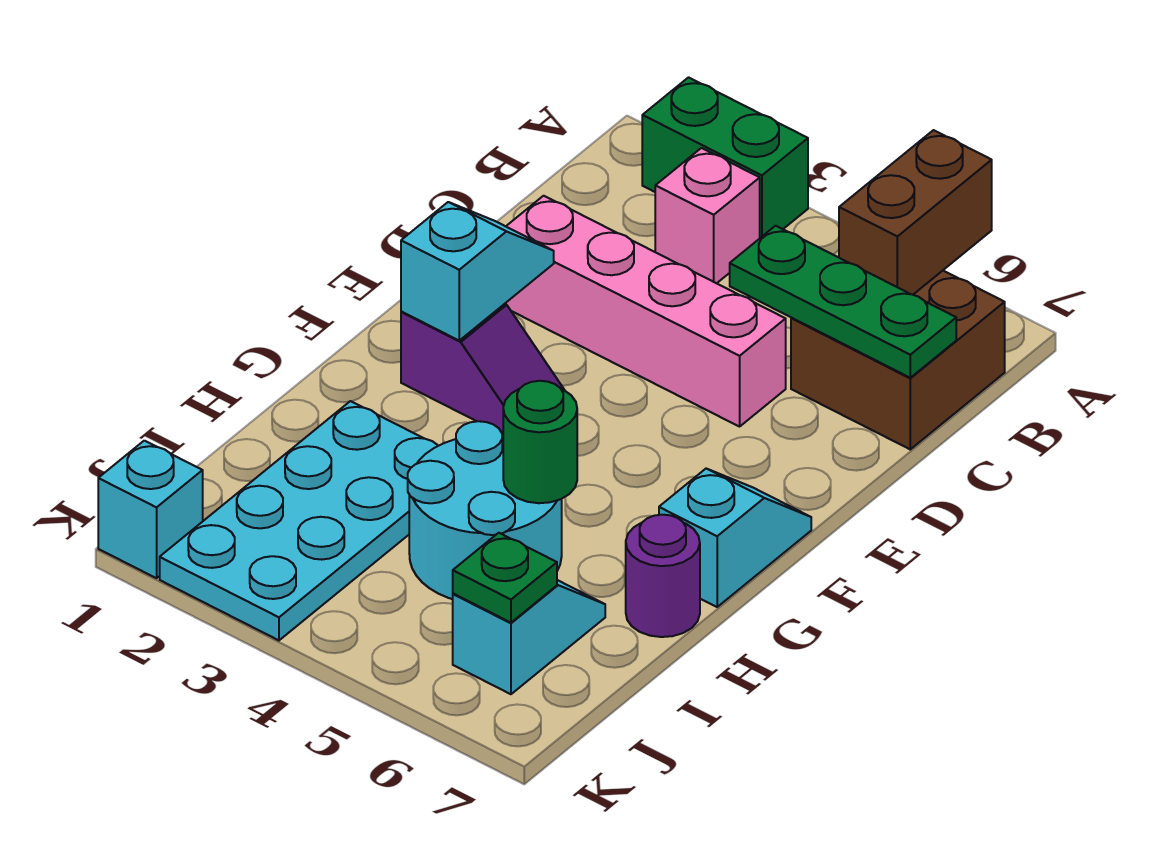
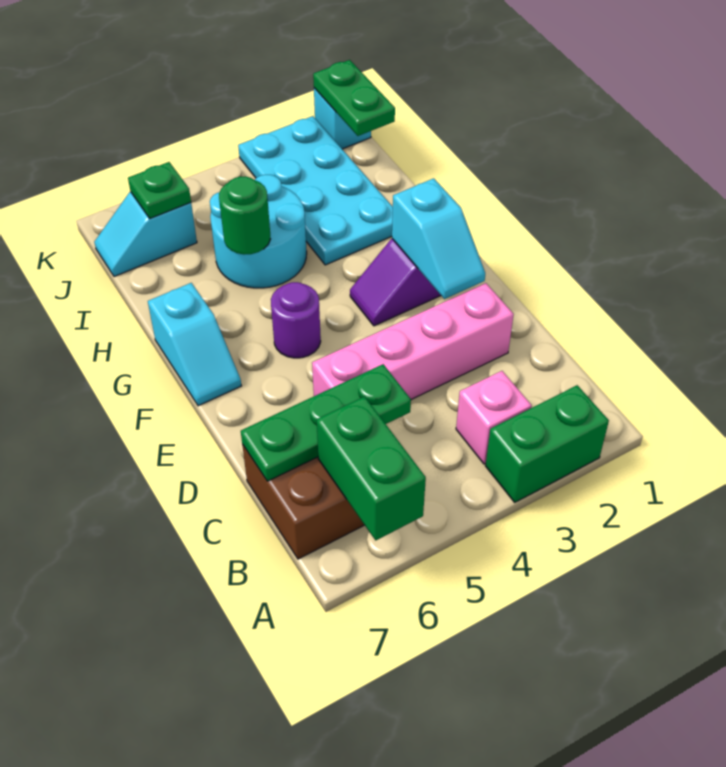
brown 1x2 brick [839,130,992,295] -> green 1x2 brick [317,397,426,540]
purple 1x1 round brick [626,515,700,637] -> purple 1x1 round brick moved to [271,282,321,358]
cyan 1x2 slope [453,580,605,694] -> cyan 1x2 slope turned to [94,192,197,277]
none -> green 1x2 plate [313,60,395,136]

